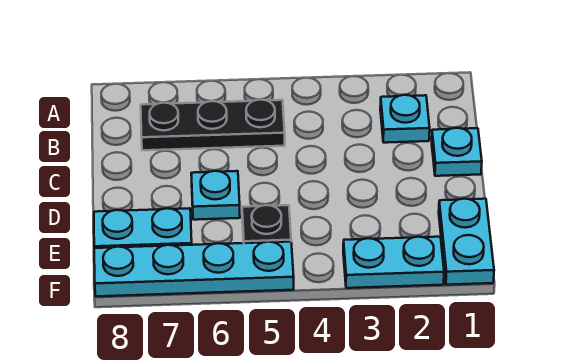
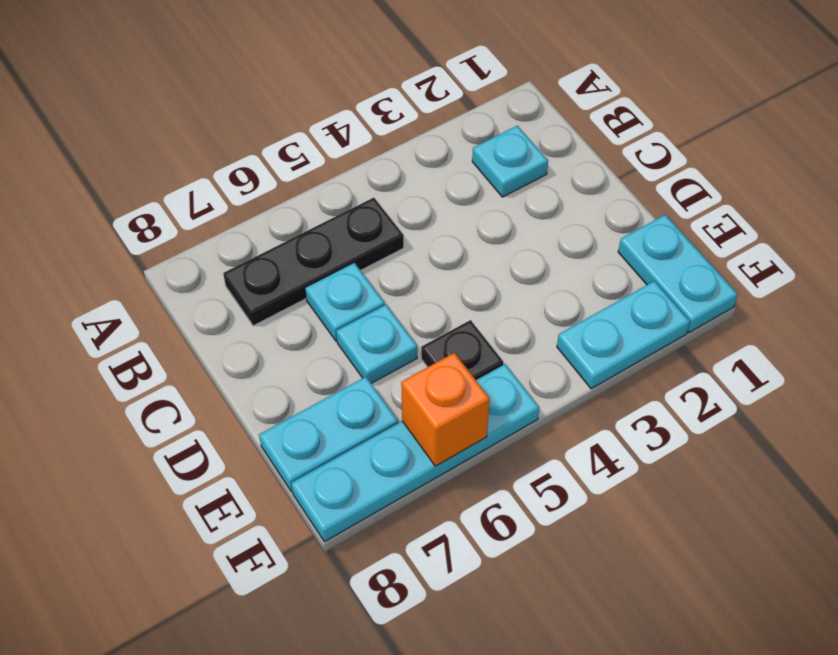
cyan 1x1 plate [432,128,482,176] -> cyan 1x1 plate moved to [305,263,385,341]
none -> orange 1x1 brick [401,353,490,466]

